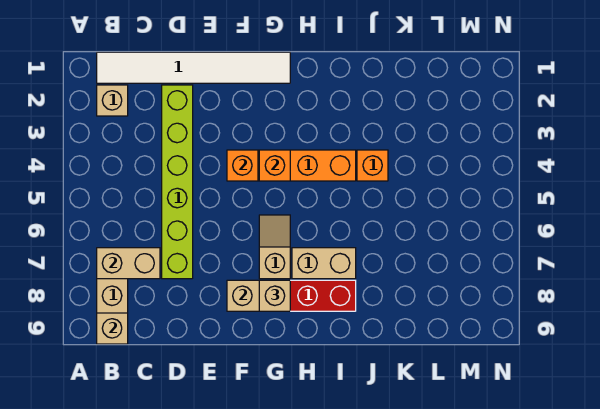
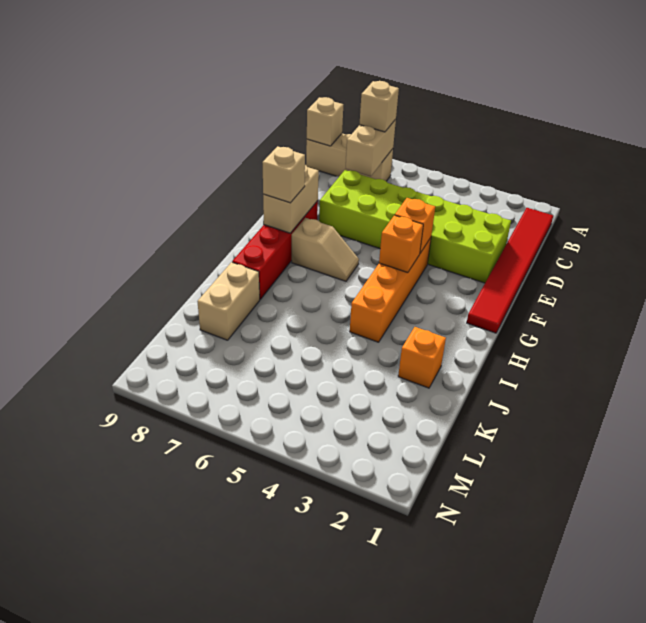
white 1x6 tile [97,52,290,83] -> red 1x6 tile [467,208,553,333]
tan 1x1 brick [97,85,128,116] -> tan 1x1 brick moved to [359,81,399,132]
lime 1x6 brick [162,85,193,279] -> lime 2x6 brick [319,170,511,283]
tan 1x2 brick [292,248,356,279] -> tan 1x2 brick moved to [197,262,260,340]
orange 1x1 brick [357,150,388,181] -> orange 1x1 brick moved to [398,327,446,388]

